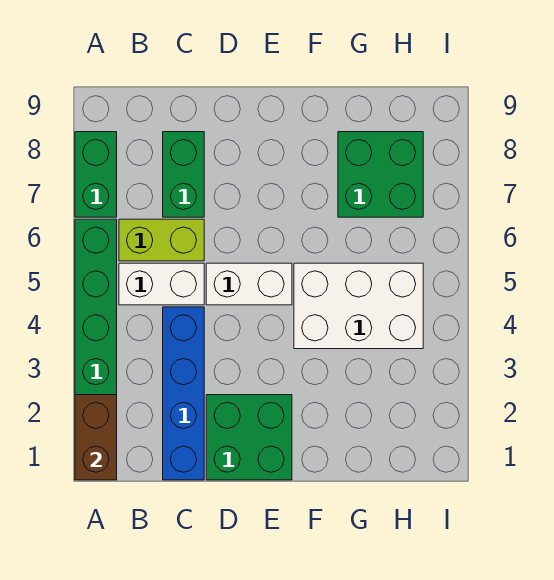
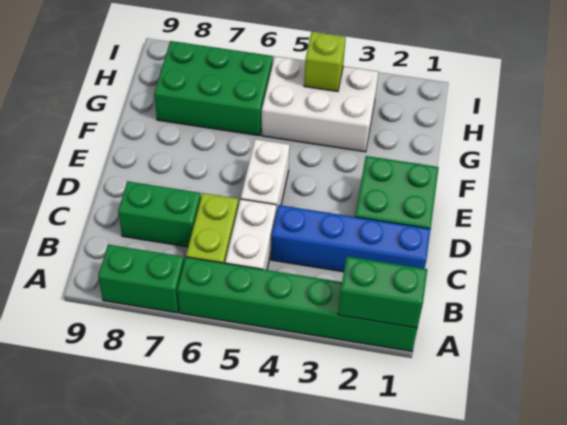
brown 1x2 brick [75,395,117,480] -> green 1x2 brick [338,256,427,328]
white 2x3 brick [294,263,423,349] -> white 2x3 brick turned to [262,56,378,152]
green 2x2 brick [338,132,423,217] -> green 2x3 brick [154,41,273,136]
none -> lime 1x1 brick [304,32,346,92]

